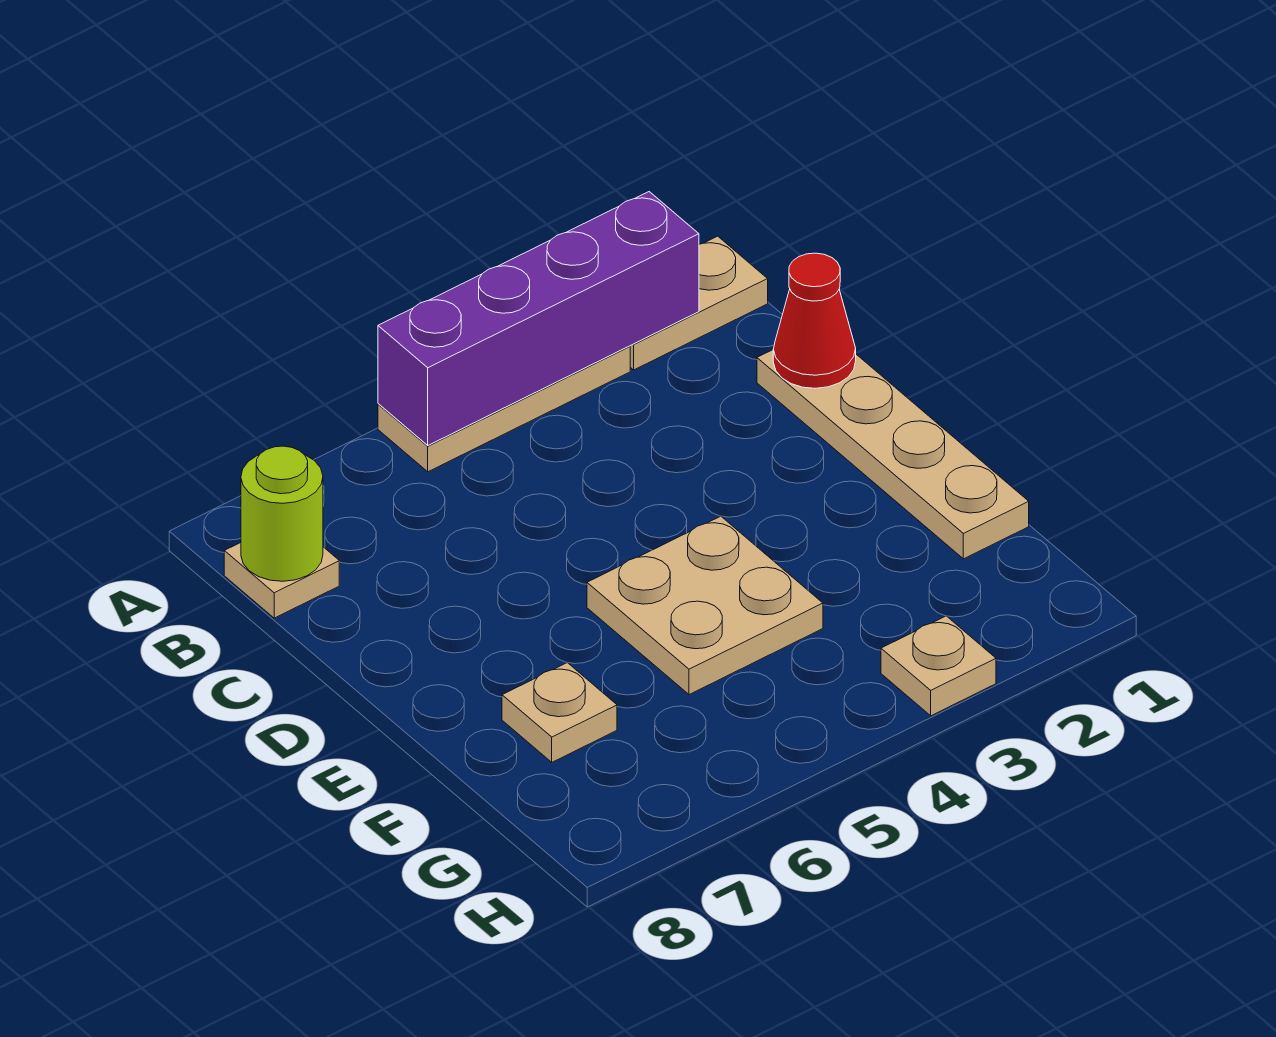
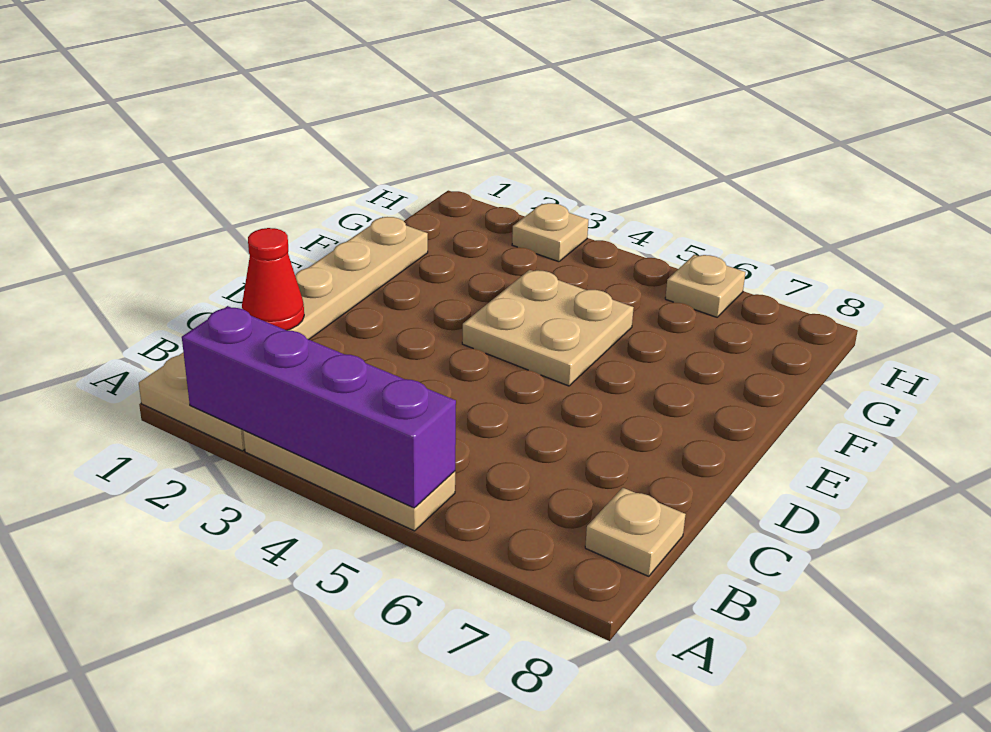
lime 1x1 round brick [241,446,323,581] -> none
tan 1x1 plate [502,663,617,762] -> tan 1x1 plate moved to [665,255,746,317]

